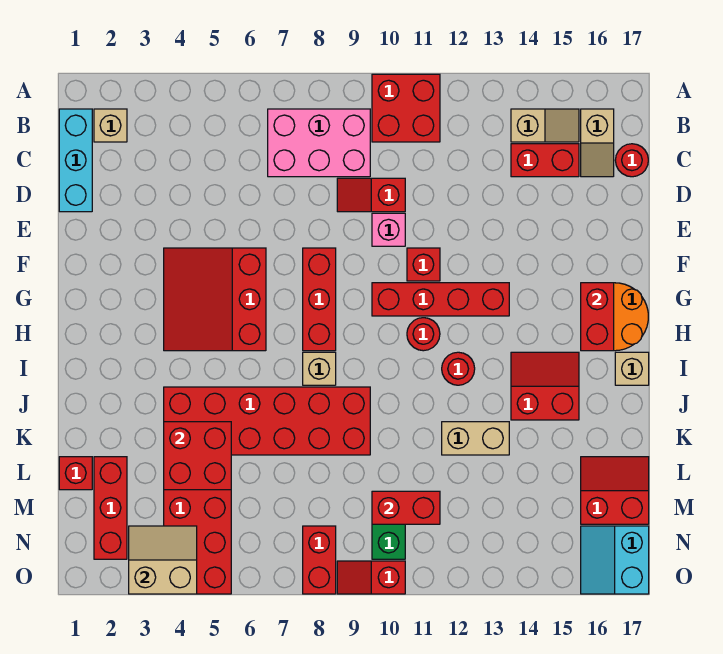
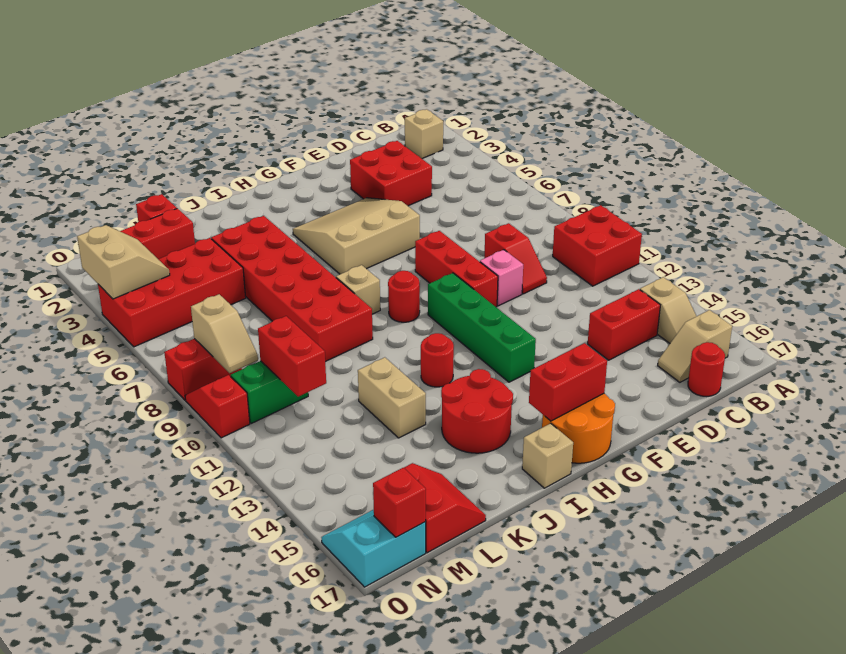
cyan 1x3 brick [59,109,92,212] -> none
pink 2x3 brick [268,109,370,177] -> none
red 1x2 brick [511,144,579,177] -> red 1x2 brick turned to [588,289,660,360]
red 1x2 slope [337,178,405,212] -> red 1x2 slope turned to [484,223,547,294]
red 3x3 slope [164,248,266,351] -> tan 3x3 slope [293,198,420,274]
red 1x3 brick [303,248,336,351] -> red 1x3 brick turned to [415,231,498,307]
red 1x1 brick [407,248,440,281] -> red 1x1 brick moved to [373,468,426,537]
red 1x4 brick [372,283,509,316] -> green 1x4 brick [428,273,536,382]
red 1x1 round brick [407,318,440,351] -> red 1x1 round brick moved to [388,271,420,322]
red 2x2 slope [511,352,579,420] -> red 2x2 round brick [441,369,513,453]
red 2x2 brick [164,422,231,490] -> red 2x2 brick moved to [350,141,432,206]
none -> tan 1x2 slope [191,294,258,373]

